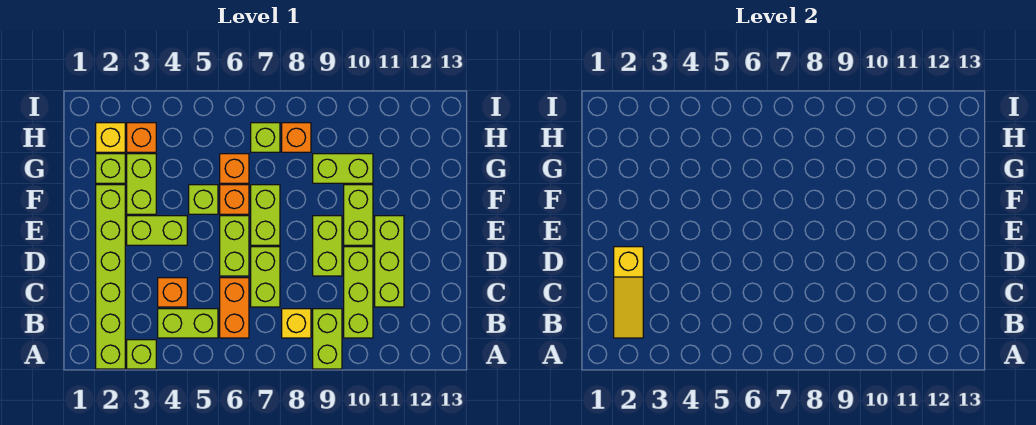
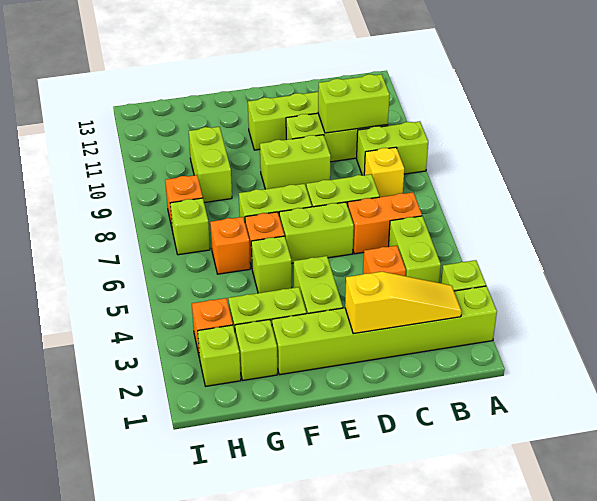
lime 1x2 brick [344,185,373,245] -> lime 1x2 brick moved to [318,74,390,133]
yellow 1x1 brick [96,123,125,152] -> lime 1x1 brick [198,325,241,386]

